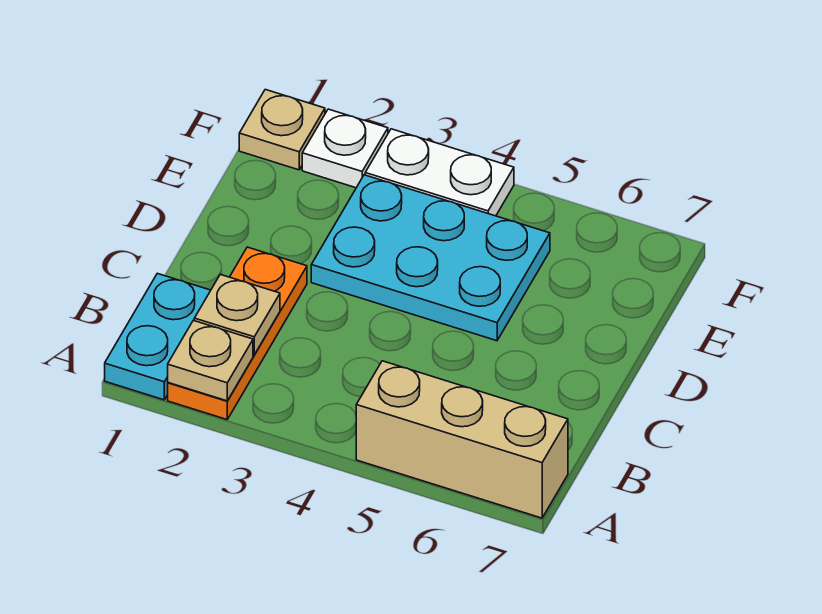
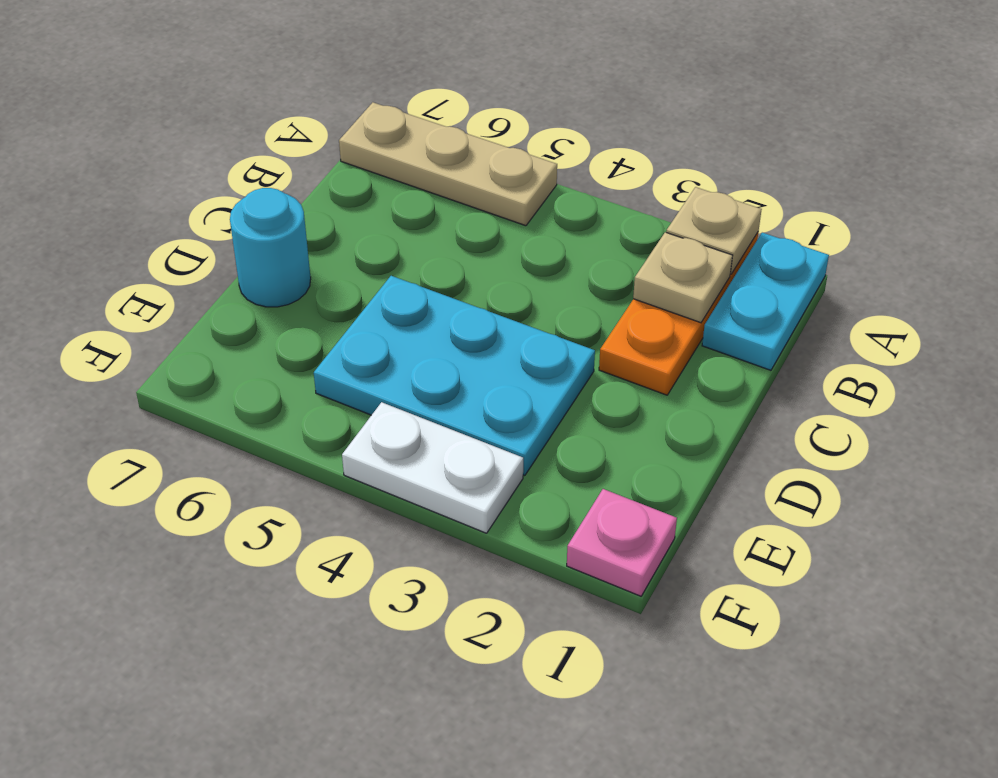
tan 1x3 brick [356,361,568,518] -> tan 1x3 plate [339,102,557,226]
none -> cyan 1x1 round brick [230,188,311,307]
tan 1x1 plate [239,90,325,170] -> pink 1x1 plate [567,489,677,596]
white 1x1 plate [302,109,388,188] -> none

